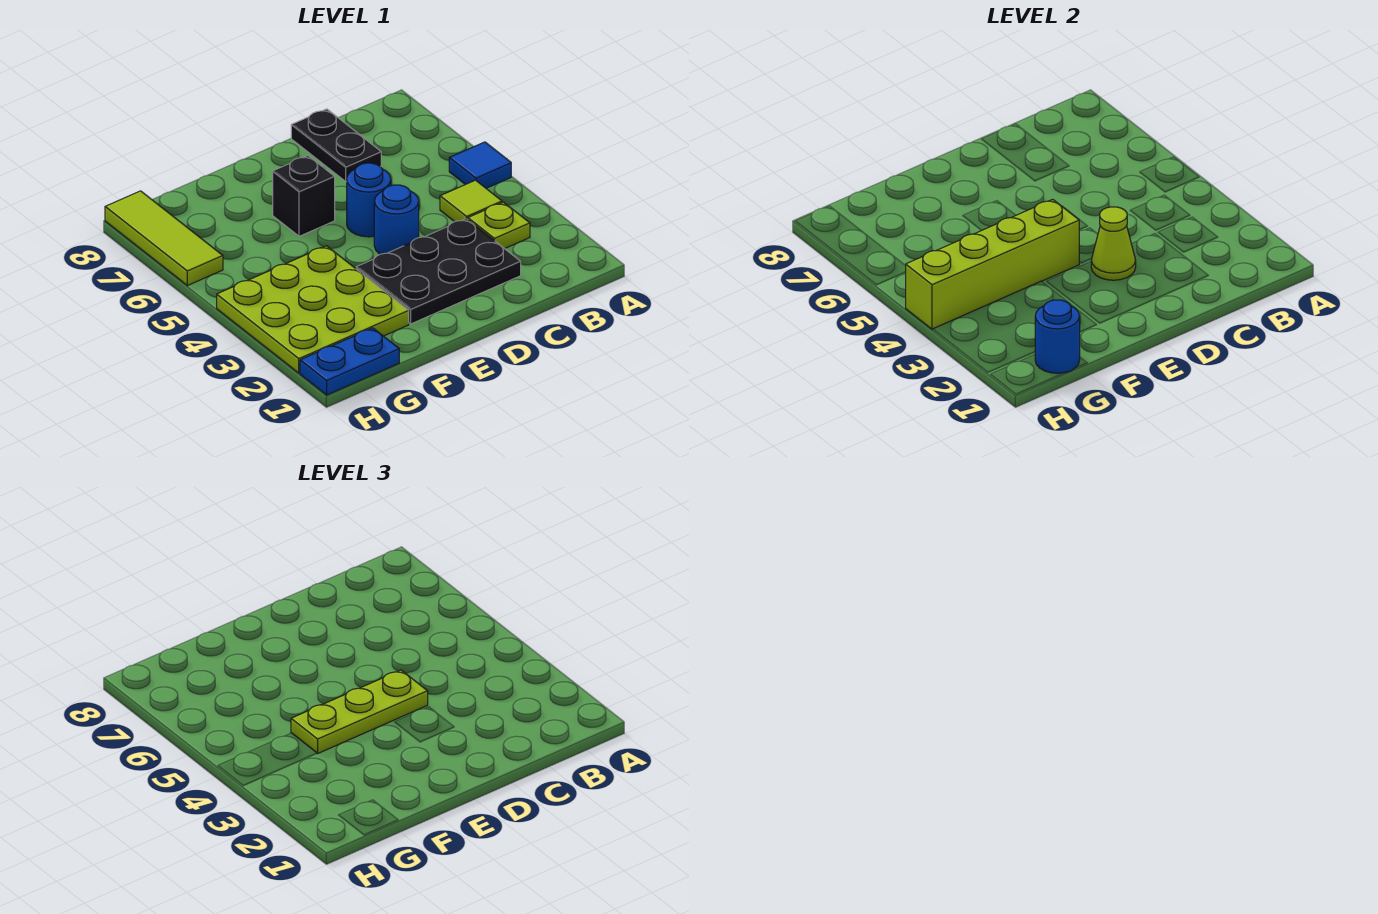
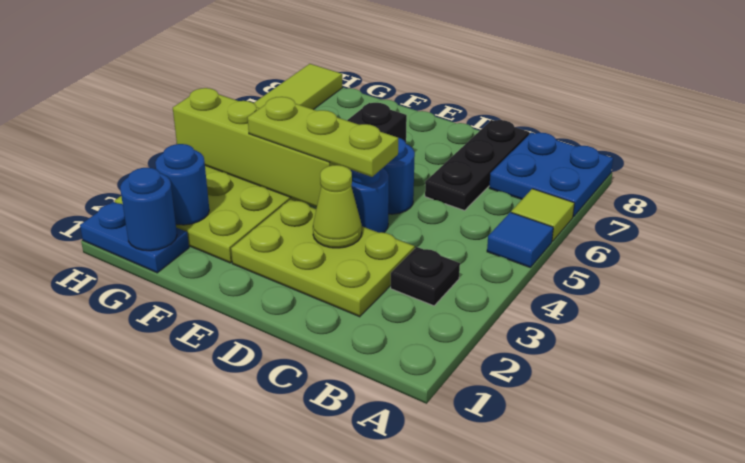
none -> blue 2x2 plate [489,132,613,217]
lime 1x1 plate [468,202,530,249] -> black 1x1 plate [391,247,460,306]
lime 1x1 tile [440,180,502,222] -> lime 1x1 tile moved to [511,189,574,241]
black 2x3 plate [356,219,521,324] -> lime 2x3 plate [231,199,415,317]
black 1x2 plate [291,109,381,182] -> black 1x3 plate [425,120,529,210]
none -> blue 1x1 round brick [155,144,209,225]

